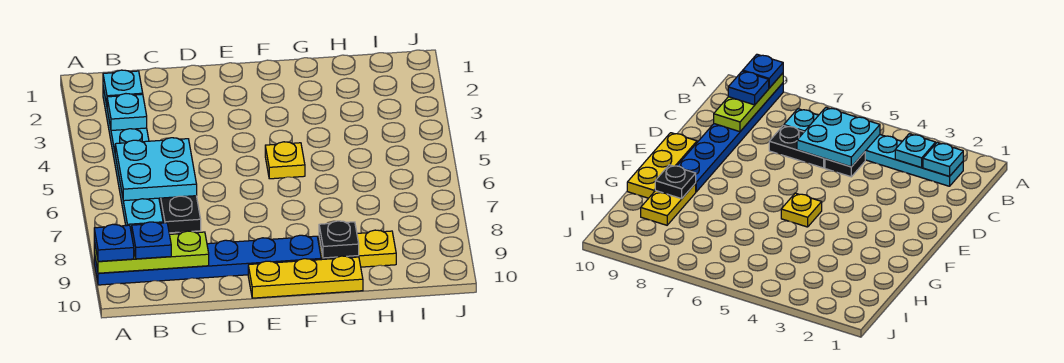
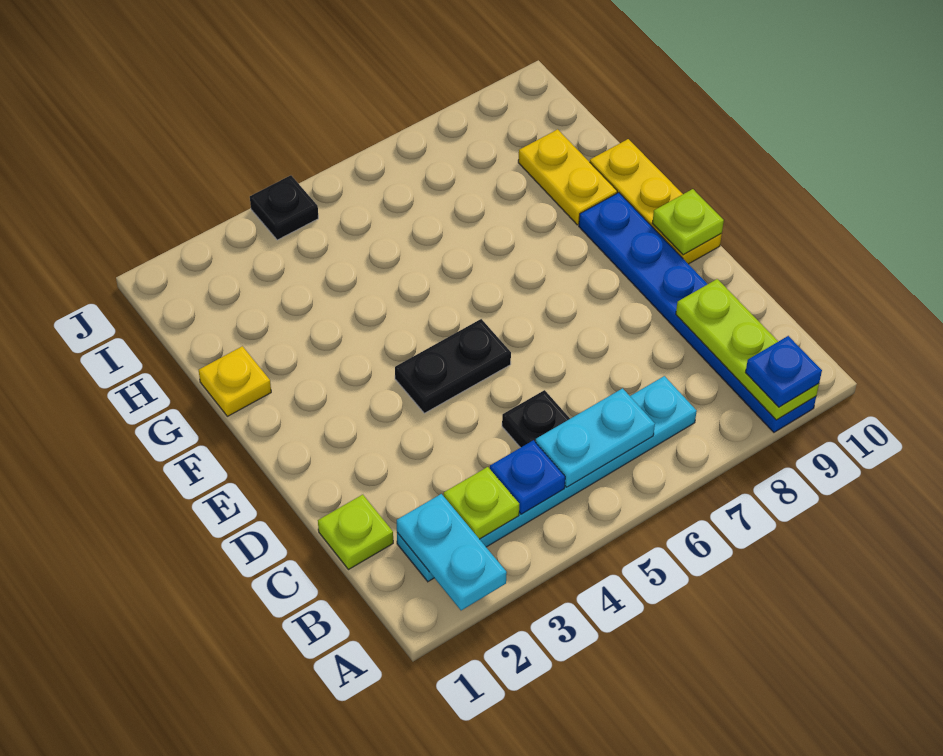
cyan 1x1 plate [103,70,143,105] -> cyan 1x2 plate [397,494,507,610]
cyan 1x1 plate [107,94,147,130] -> lime 1x1 plate [444,467,519,539]
cyan 2x2 plate [115,138,197,201] -> cyan 1x2 plate [536,388,655,487]
blue 1x1 plate [132,222,171,259] -> blue 1x1 plate moved to [490,440,565,514]
none -> lime 1x1 plate [318,495,393,570]
black 1x2 plate [159,196,201,233] -> black 1x2 plate moved to [395,319,511,413]
none -> lime 1x1 plate [652,189,724,255]
yellow 1x1 plate [265,142,305,179] -> yellow 1x1 plate moved to [199,346,271,416]
black 1x1 plate [319,221,359,258] -> black 1x1 plate moved to [250,175,318,240]

